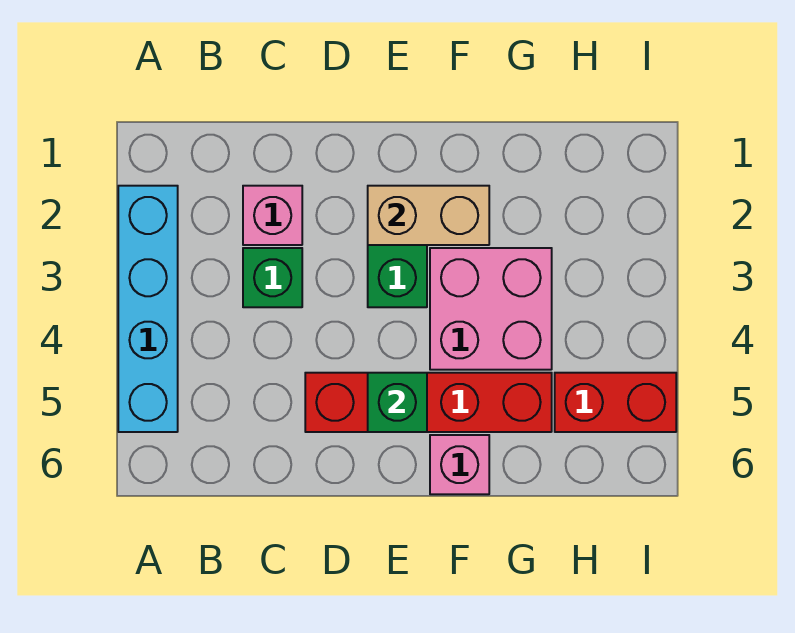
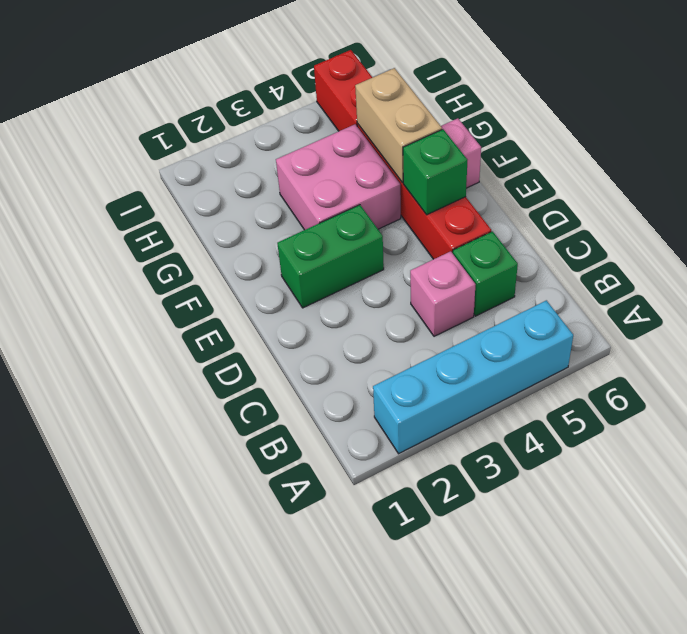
pink 1x1 brick [243,186,302,245] -> pink 1x1 brick moved to [410,251,476,336]
green 1x1 brick [243,248,302,307] -> green 1x1 brick moved to [453,231,518,316]
tan 1x2 brick [368,186,489,245] -> tan 1x2 brick moved to [355,68,442,183]

